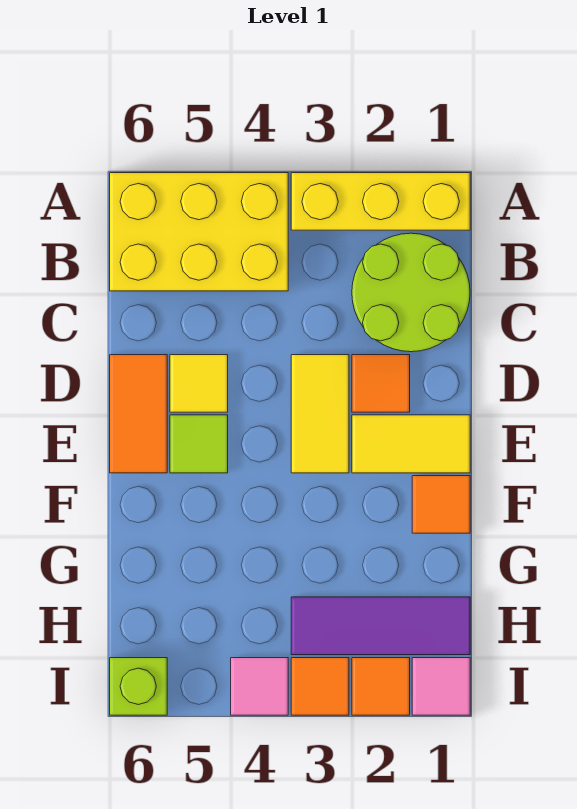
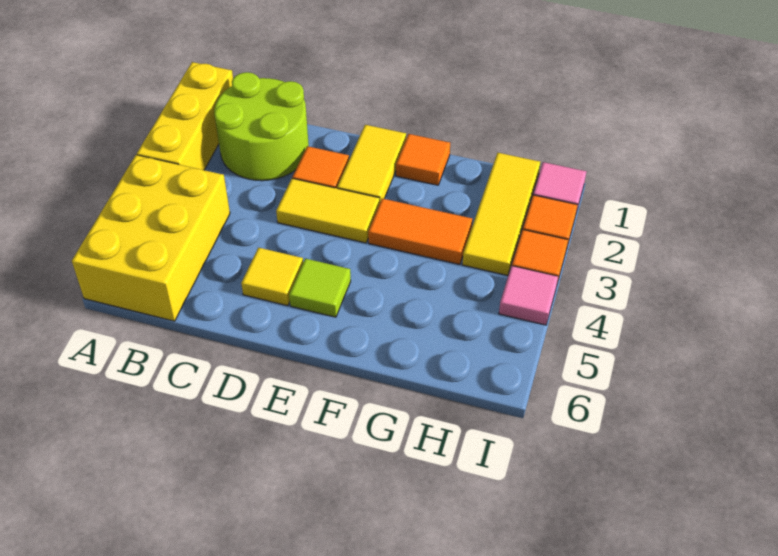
orange 1x2 tile [110,355,167,473] -> orange 1x2 tile moved to [368,198,472,264]
purple 1x3 tile [291,597,470,655] -> yellow 1x3 tile [462,153,540,276]
lime 1x1 brick [110,658,167,715] -> none

